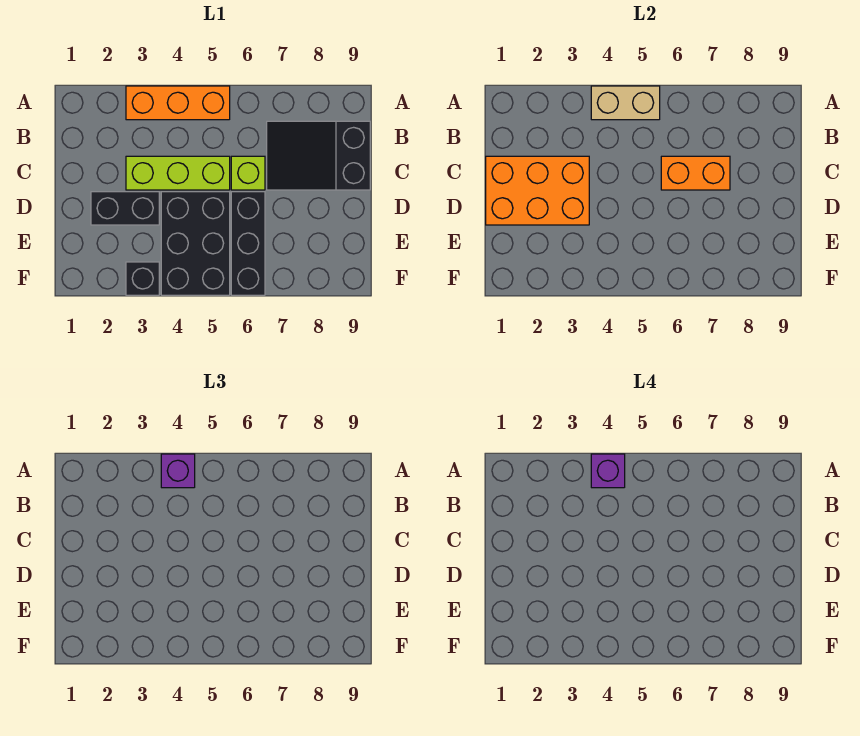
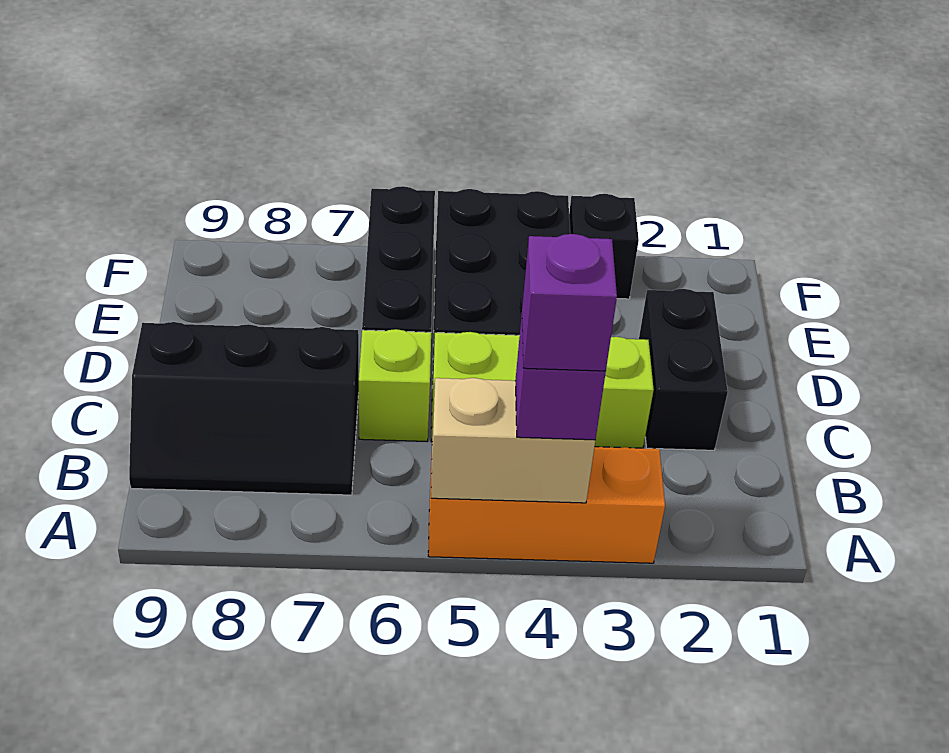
black 2x3 slope [267,121,370,190] -> black 2x3 slope turned to [129,322,359,495]
orange 2x3 brick [486,156,589,225] -> none
orange 1x2 brick [661,156,730,190] -> none
black 1x2 brick [91,192,159,225] -> black 1x2 brick turned to [639,289,728,450]

